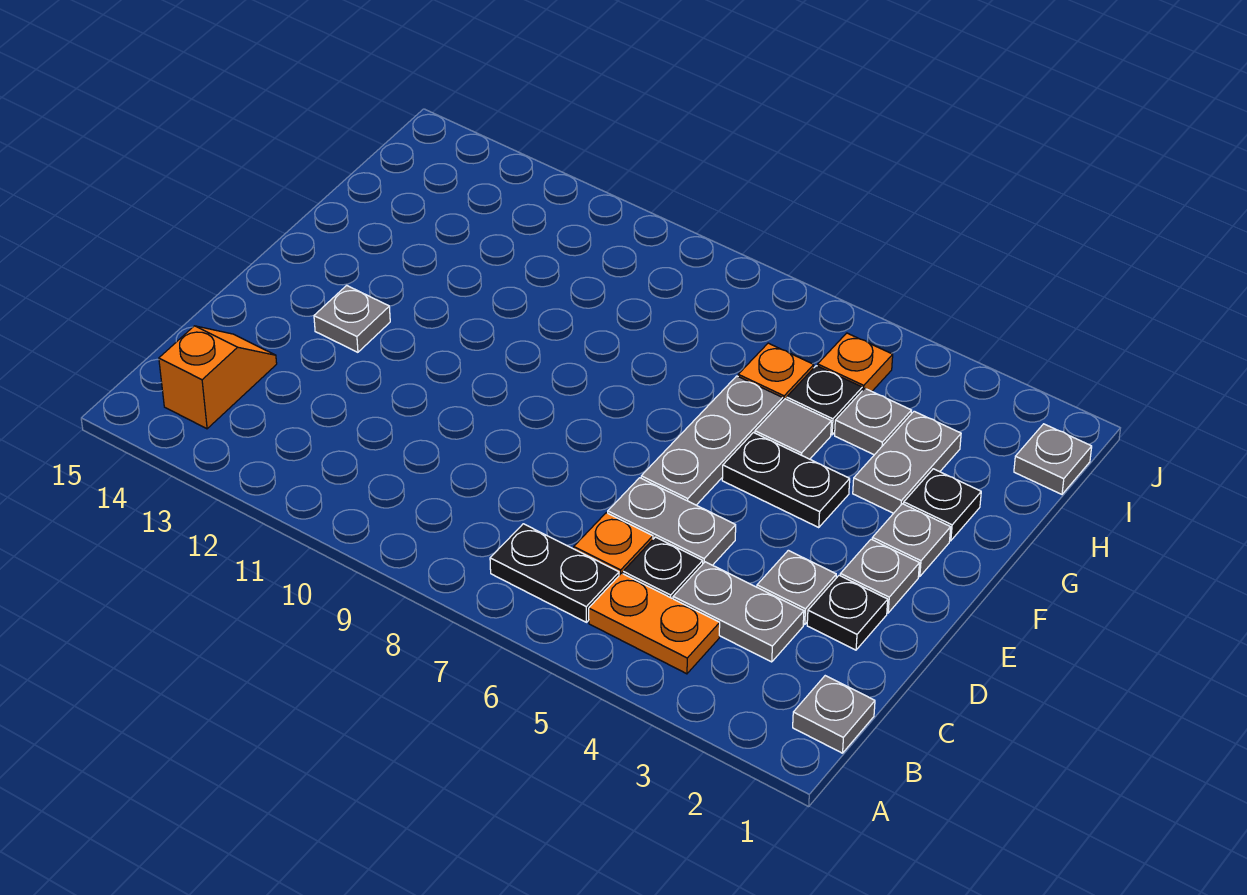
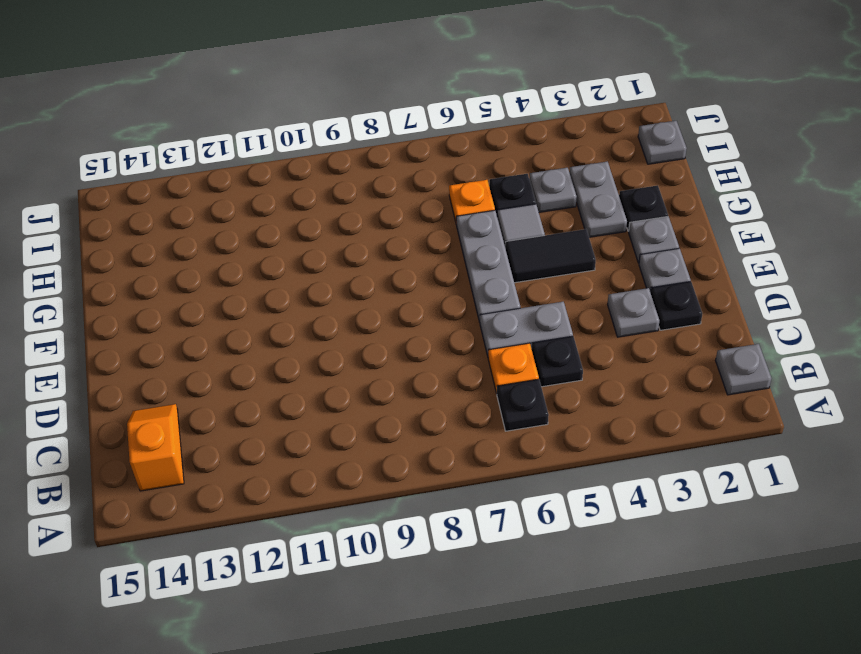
orange 1x2 plate [589,573,720,674] -> none
black 1x2 plate [490,524,619,622] -> black 1x1 plate [497,379,549,431]
grey 1x2 plate [673,562,804,662] -> none
grey 1x1 plate [314,285,390,352] -> none
black 1x2 plate [722,433,850,527] -> black 1x2 tile [506,229,596,283]
orange 1x1 plate [818,333,893,391] -> none

